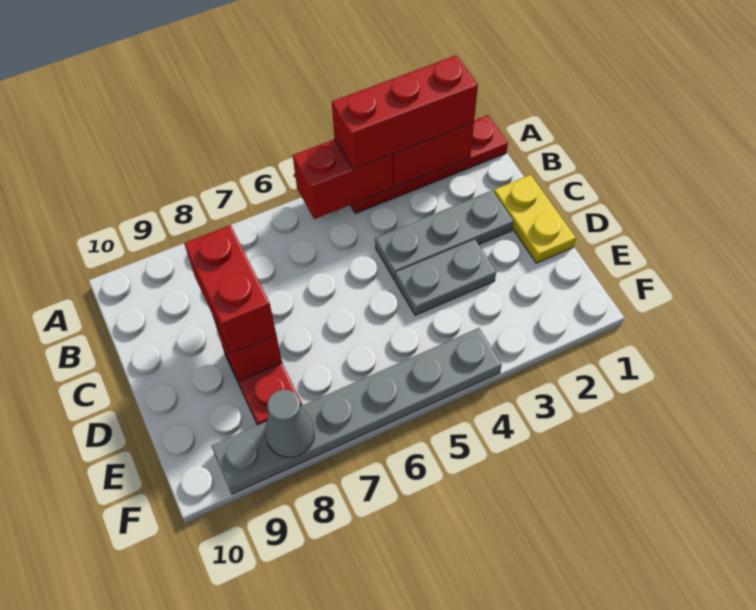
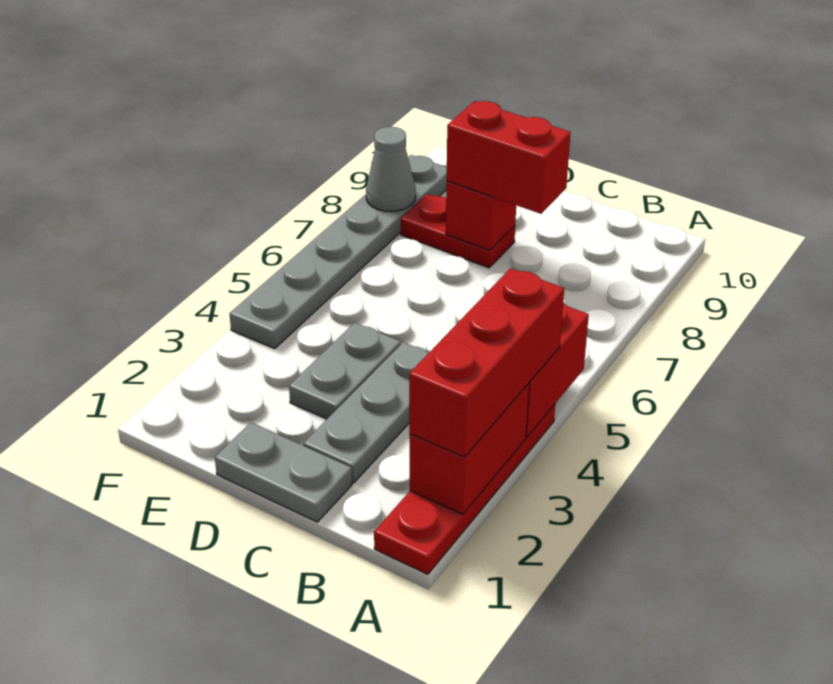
yellow 1x2 plate [494,175,576,263] -> grey 1x2 plate [215,422,352,522]

